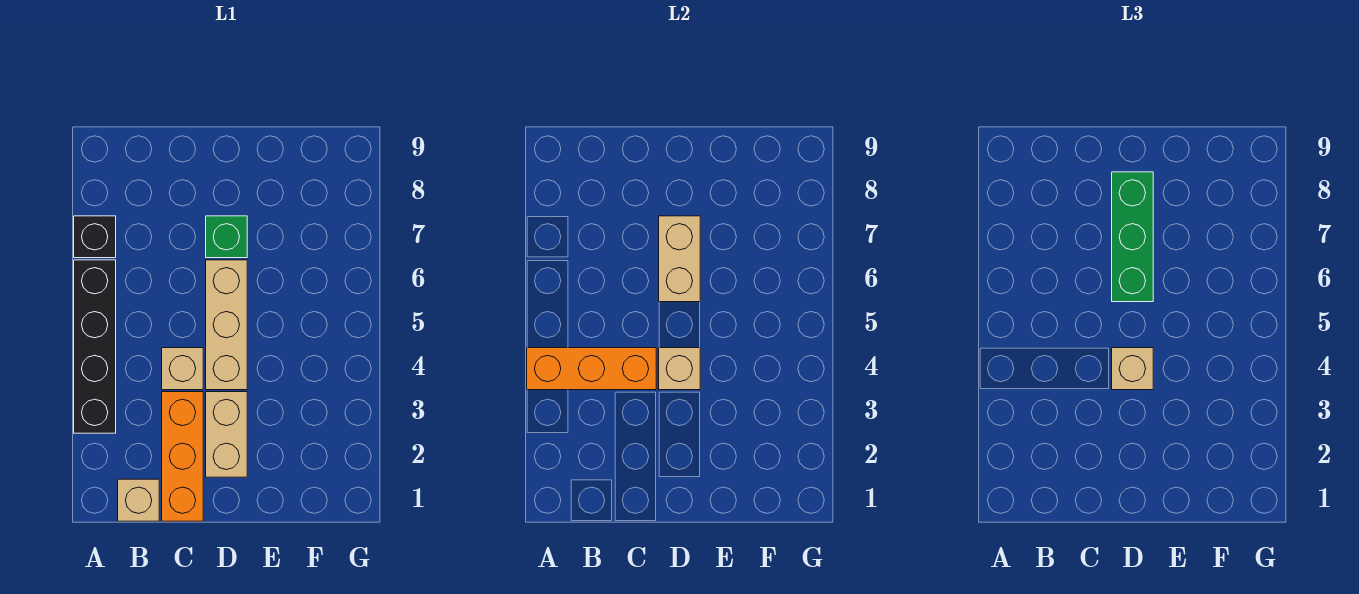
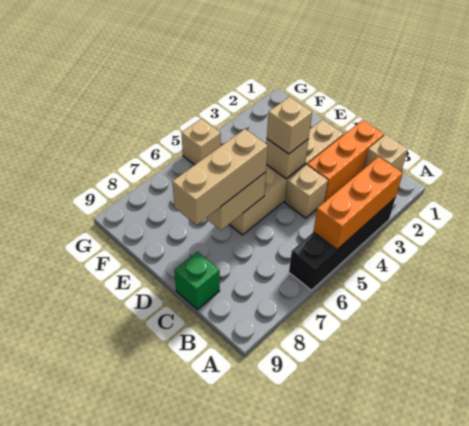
orange 1x3 brick [527,348,656,390] -> orange 1x3 brick turned to [313,157,403,249]
black 1x1 brick [74,216,116,258] -> none
green 1x3 brick [1112,172,1153,302] -> tan 1x3 brick [172,129,268,225]
green 1x1 brick [206,216,247,258] -> green 1x1 brick moved to [174,252,220,310]
none -> tan 1x1 brick [181,119,221,165]

